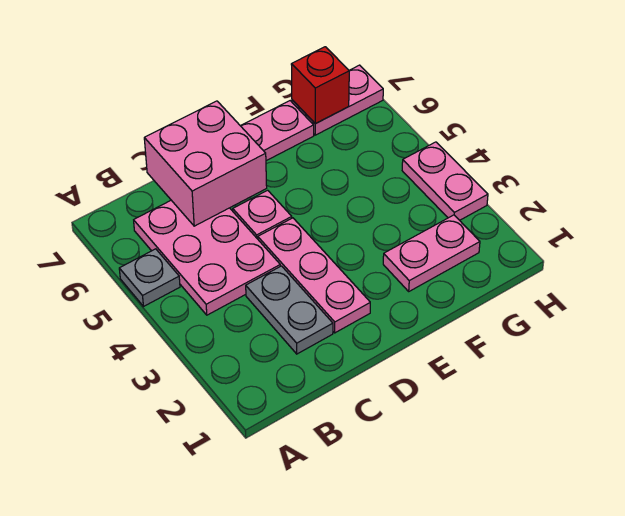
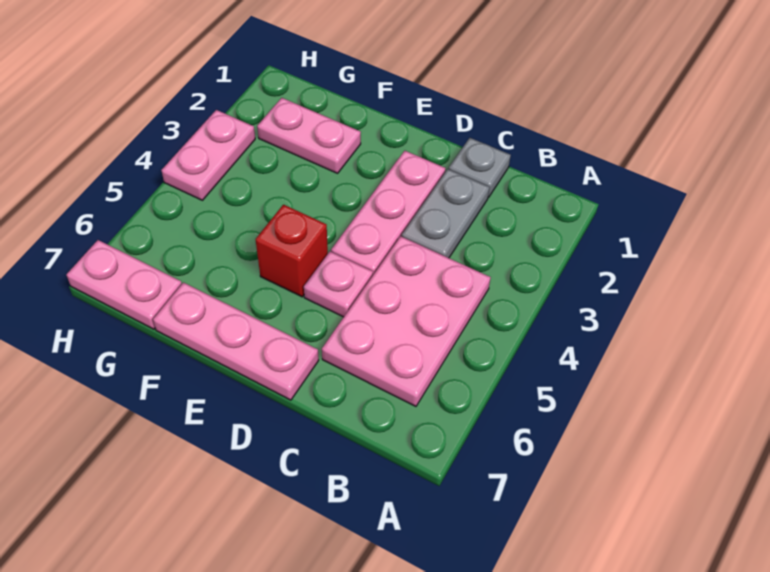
grey 1x1 plate [119,249,180,307] -> grey 1x1 plate moved to [449,138,511,197]
pink 2x2 brick [144,101,267,226] -> none
red 1x1 brick [291,47,349,124] -> red 1x1 brick moved to [256,205,328,297]

